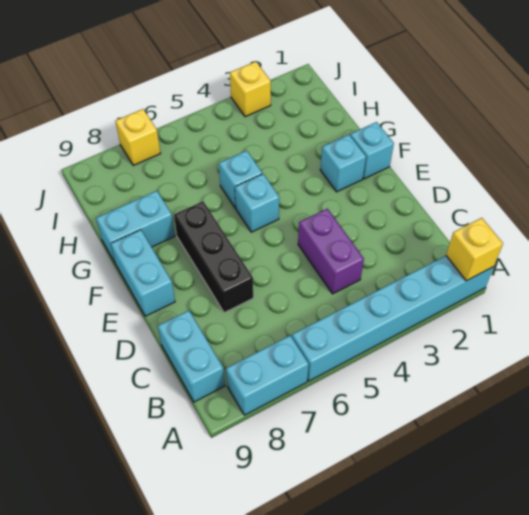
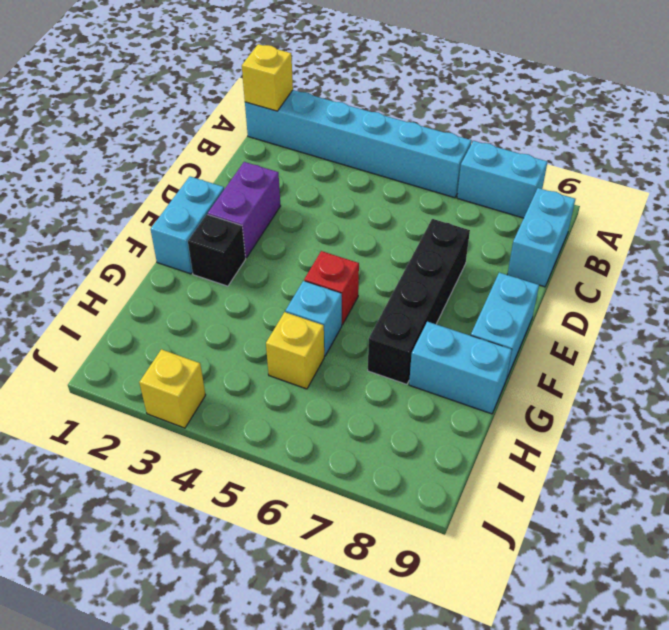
purple 1x2 brick [298,209,364,294] -> purple 1x2 brick moved to [208,162,280,258]
black 1x3 brick [174,201,253,313] -> black 1x4 brick [368,219,470,384]
cyan 1x1 brick [350,122,394,179] -> cyan 1x2 brick [151,177,224,274]
cyan 1x1 brick [320,135,366,192] -> black 1x1 brick [188,215,246,286]
cyan 1x1 brick [235,174,279,232] -> red 1x1 brick [304,251,359,325]
yellow 1x1 brick [115,109,160,166] -> yellow 1x1 brick moved to [266,312,324,389]

